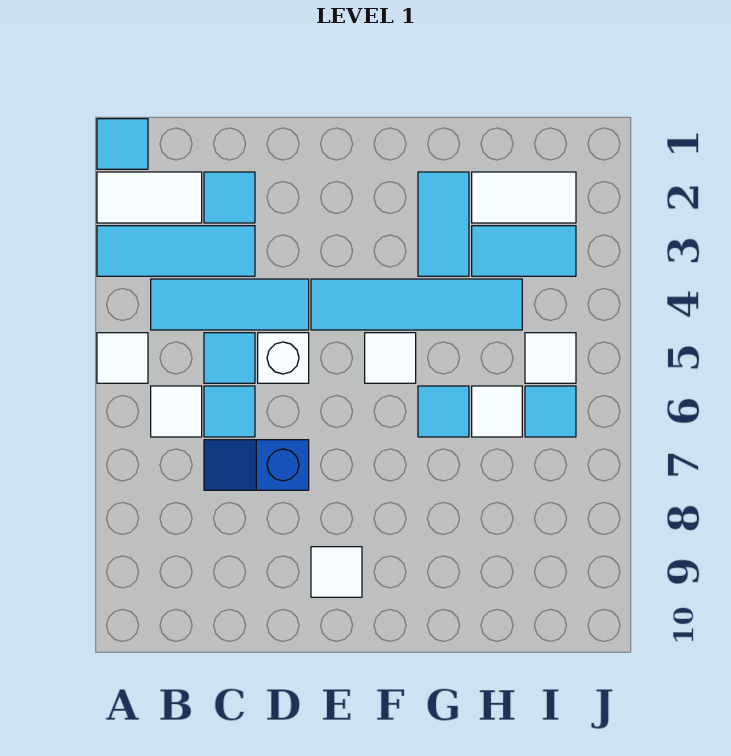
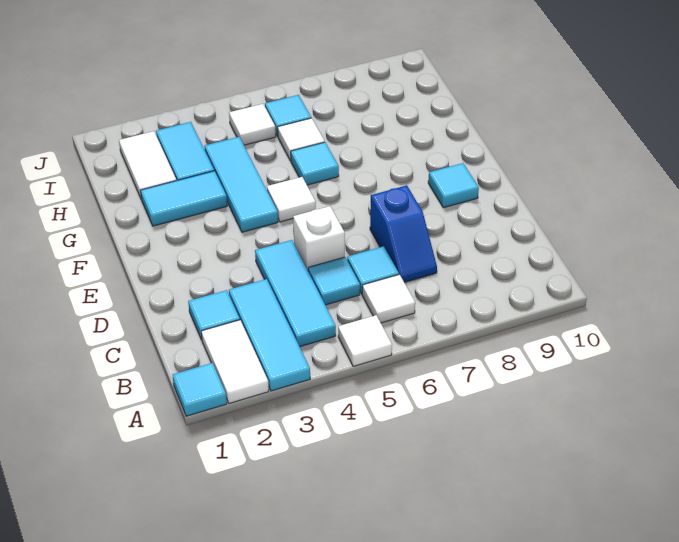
cyan 1x4 tile [311,279,522,330] -> cyan 1x3 tile [205,137,278,232]
white 1x1 tile [311,547,362,597] -> cyan 1x1 tile [428,163,479,208]

